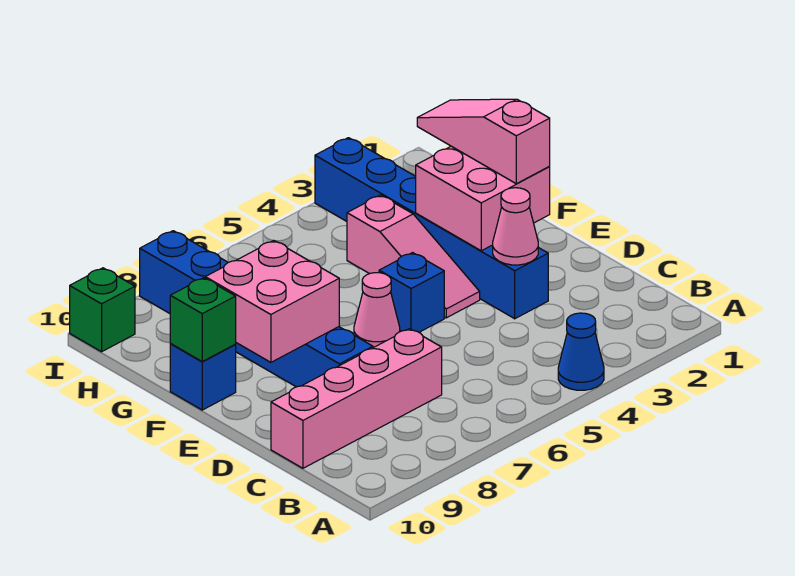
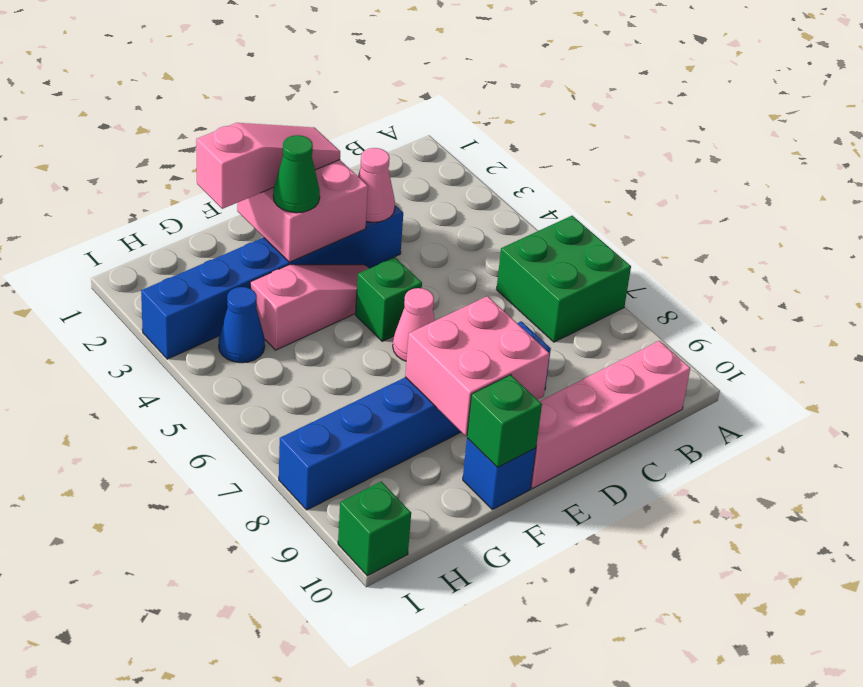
blue 1x1 cone [558,313,604,390] -> blue 1x1 cone moved to [219,287,265,363]
none -> green 2x2 brick [497,216,631,342]
pink 1x4 brick [271,329,442,468] -> pink 1x4 brick turned to [531,341,690,489]
pink 1x3 slope [417,99,550,184] -> pink 1x3 slope turned to [196,123,340,209]
blue 1x1 brick [379,253,444,332] -> green 1x1 brick [356,257,422,341]
none -> green 1x1 cone [273,135,320,213]

